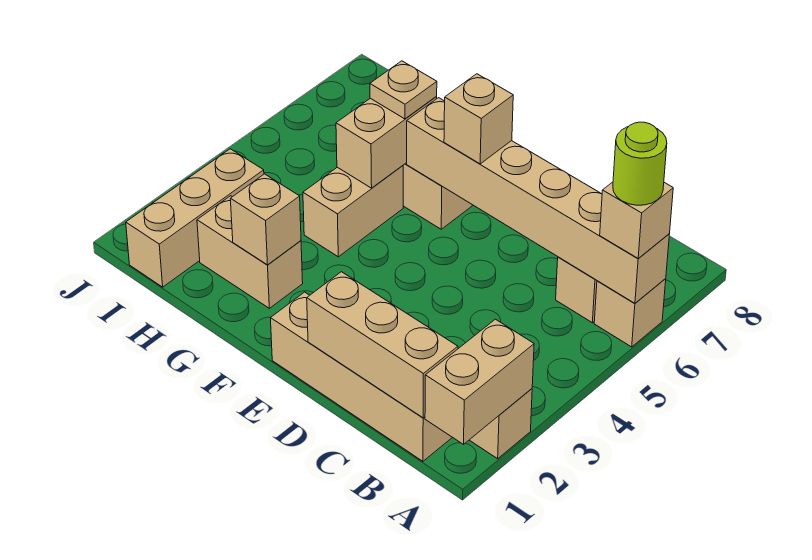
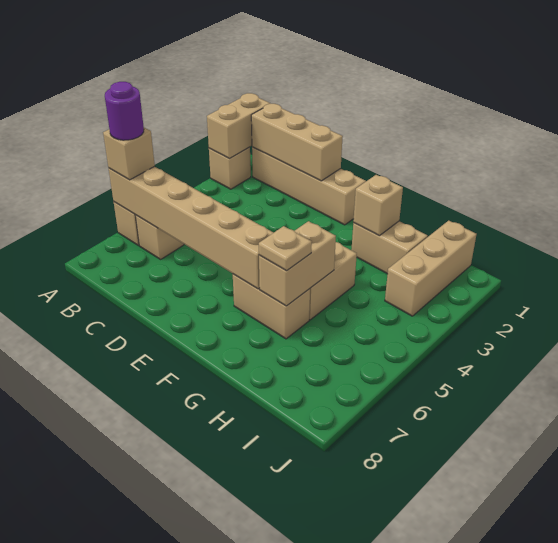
lime 1x1 round brick [613,122,667,205] -> purple 1x1 round brick [105,82,144,140]
tan 1x1 brick [444,74,513,164] -> none

